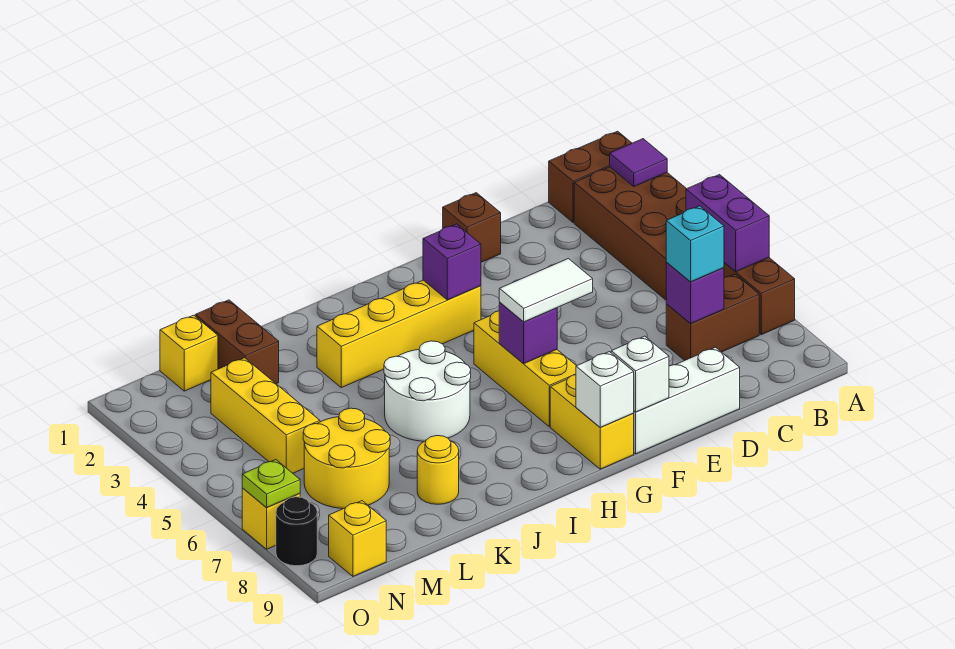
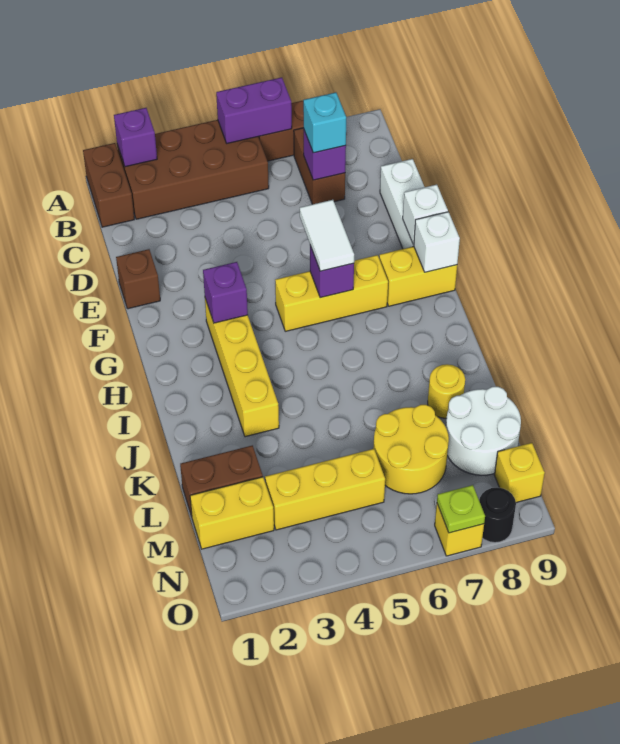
purple 1x1 tile [610,139,667,187] -> purple 1x1 brick [114,108,157,167]
white 2x2 round brick [384,341,471,441] -> white 2x2 round brick moved to [446,387,521,475]
yellow 1x1 brick [160,315,218,391] -> yellow 1x2 brick [190,477,274,549]

